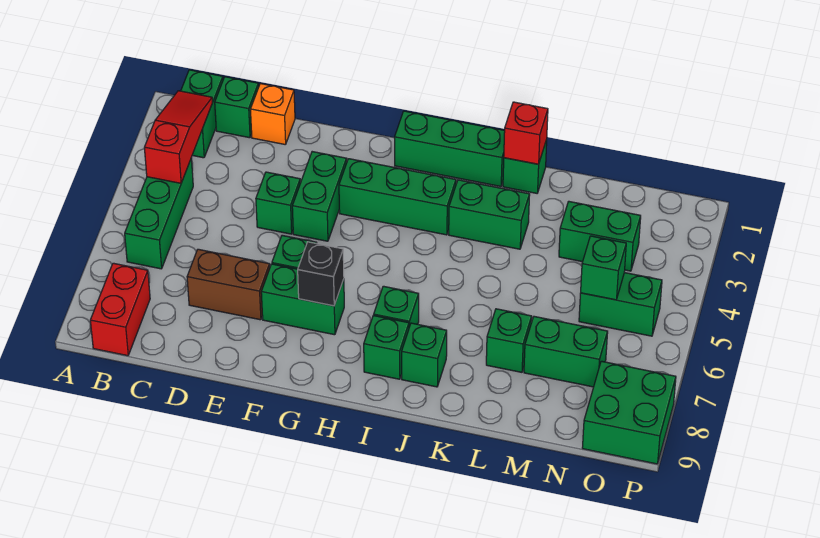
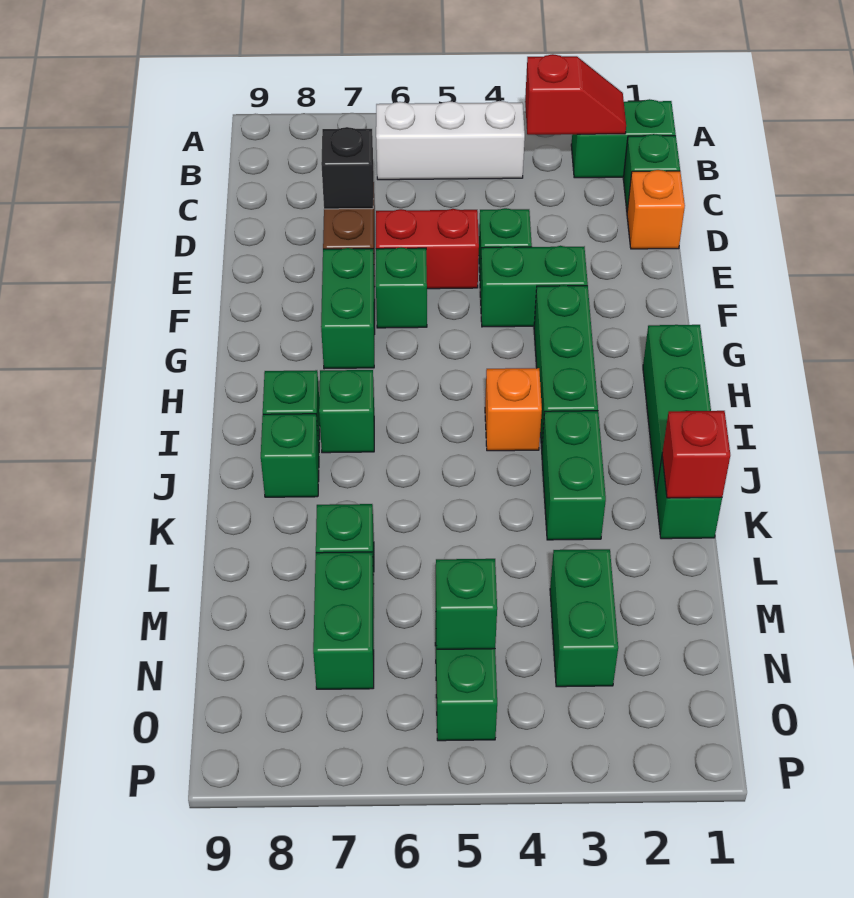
red 1x3 slope [144,91,212,183] -> red 1x2 slope [525,54,626,135]
green 1x3 brick [125,158,193,269] -> white 1x3 brick [376,101,525,180]
red 1x2 brick [90,263,150,356] -> red 1x2 brick moved to [376,209,479,289]
black 1x1 brick [298,242,344,306] -> black 1x1 brick moved to [321,127,374,209]
none -> orange 1x1 brick [485,368,542,451]
green 2x2 brick [582,361,676,464] -> none

